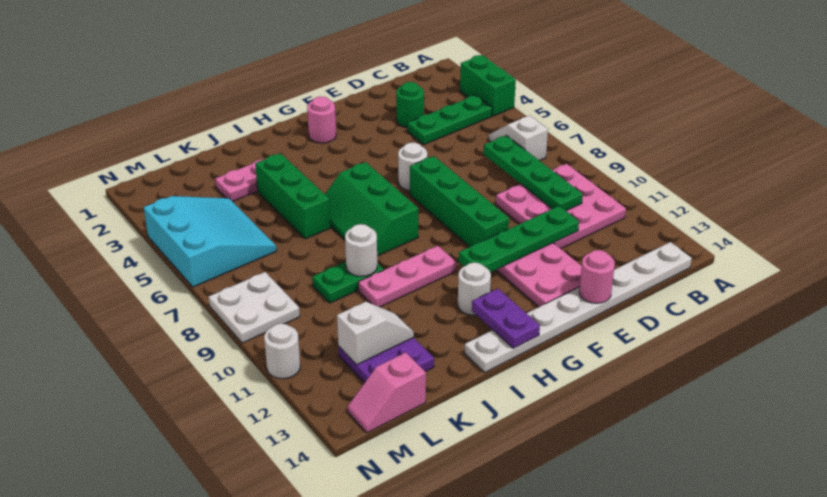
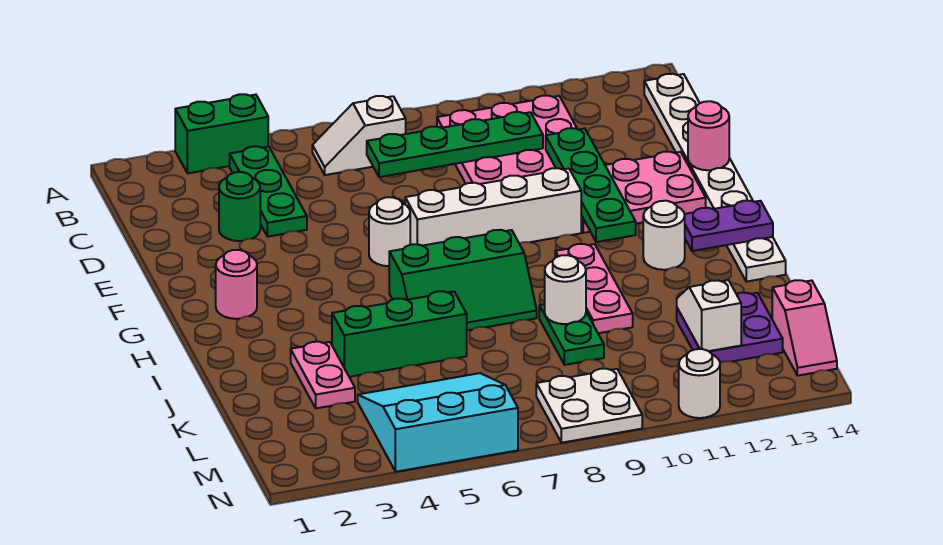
green 1x4 brick [410,156,509,247] -> white 1x4 brick [405,168,581,246]

